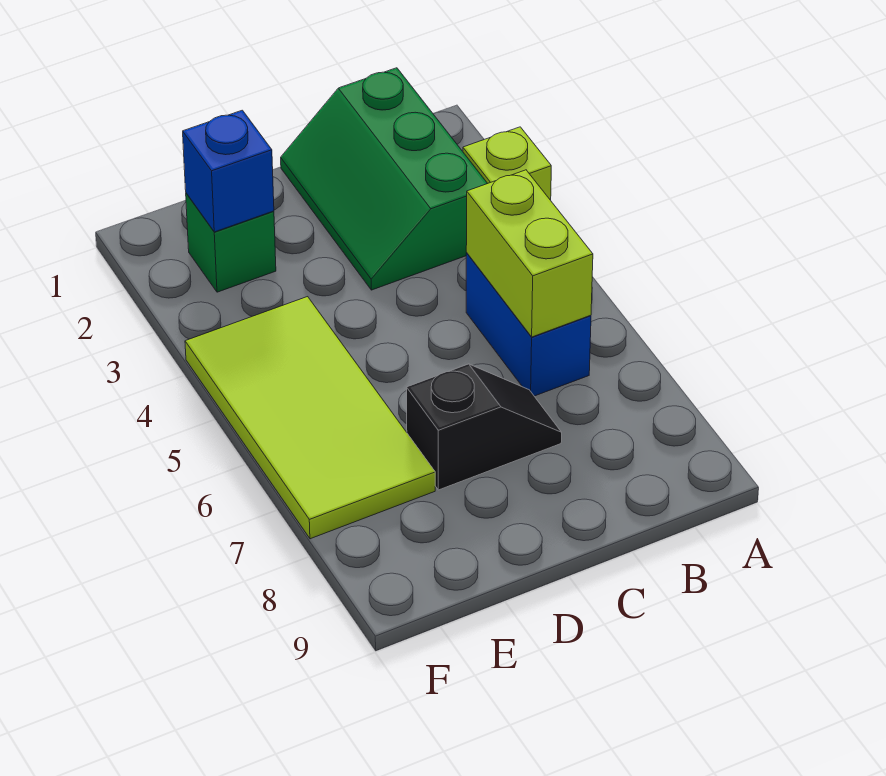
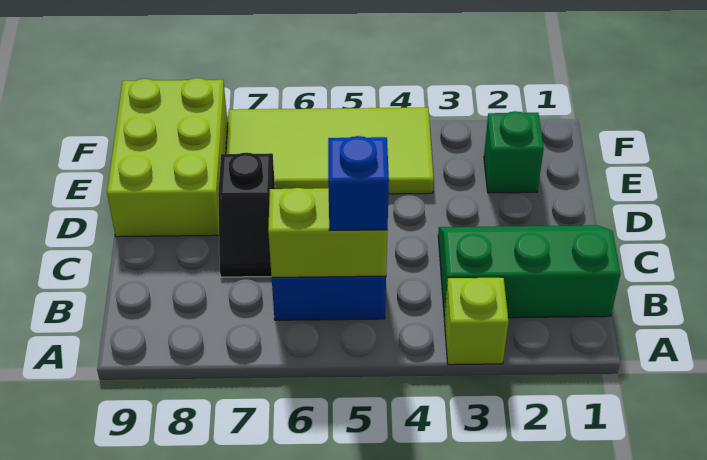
none -> lime 2x3 brick [107,78,228,237]
blue 1x1 brick [183,110,274,232] -> blue 1x1 brick moved to [328,136,389,230]

